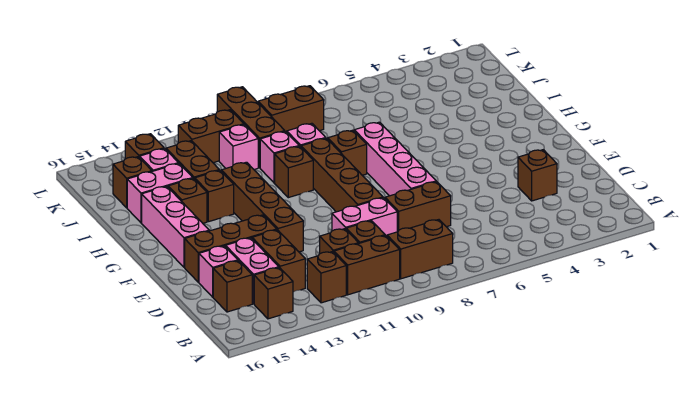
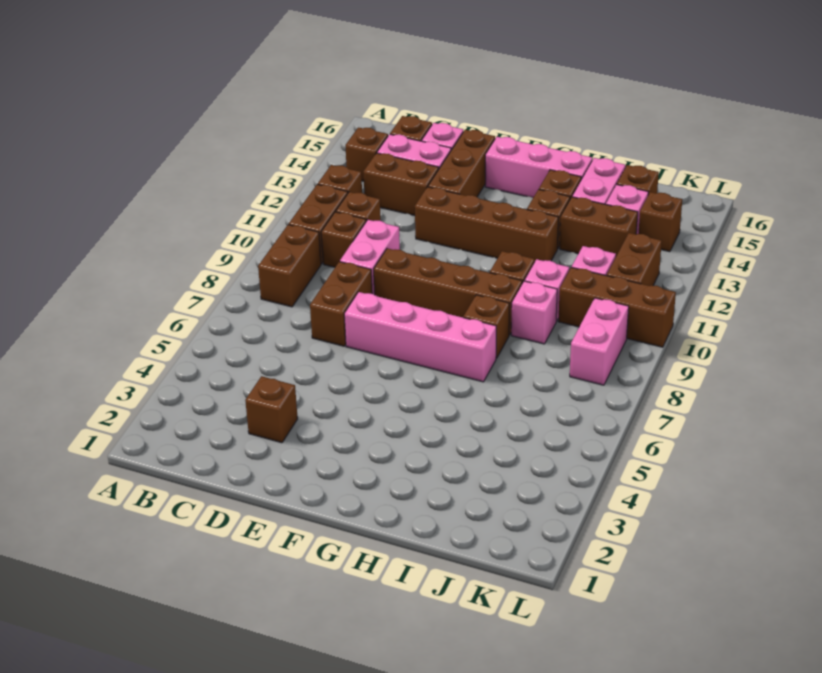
brown 1x2 brick [258,86,324,132] -> pink 1x2 brick [570,298,629,385]

